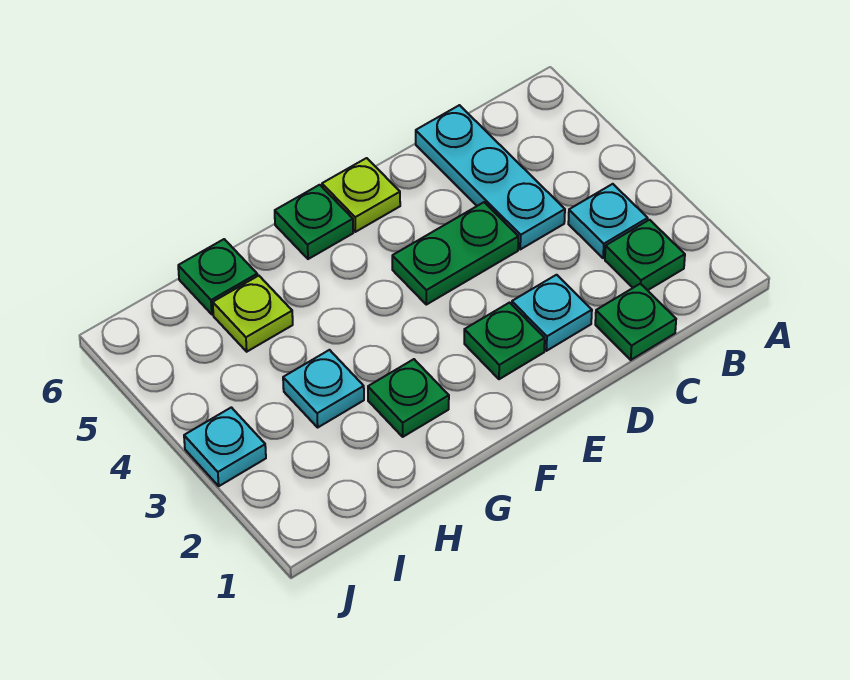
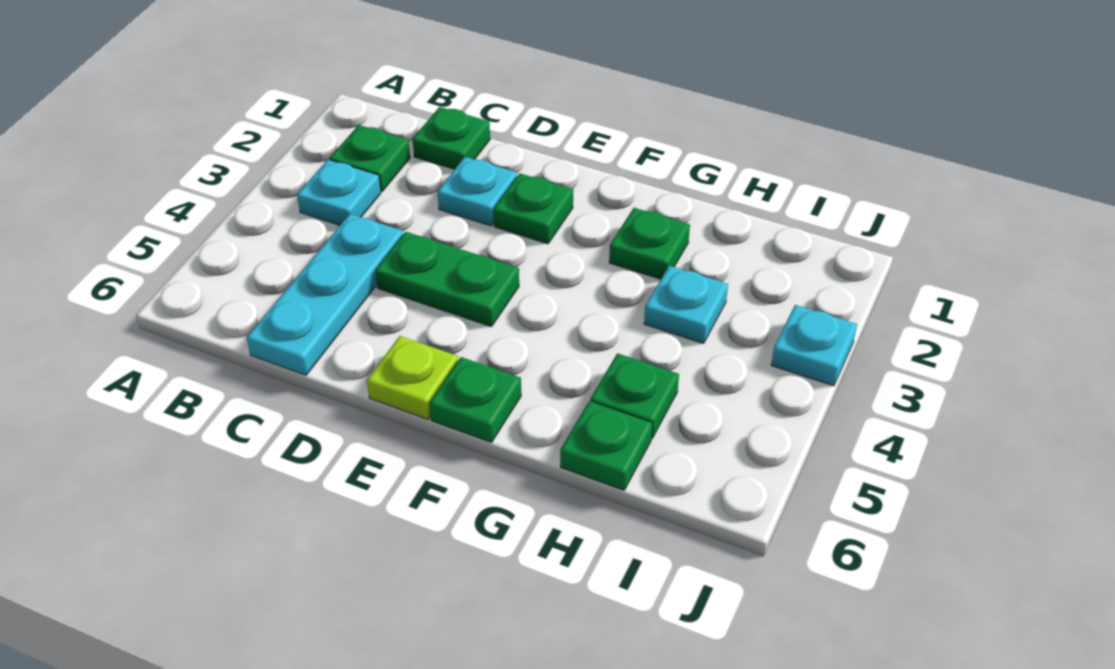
lime 1x1 plate [213,276,293,352] -> green 1x1 plate [590,353,679,438]

